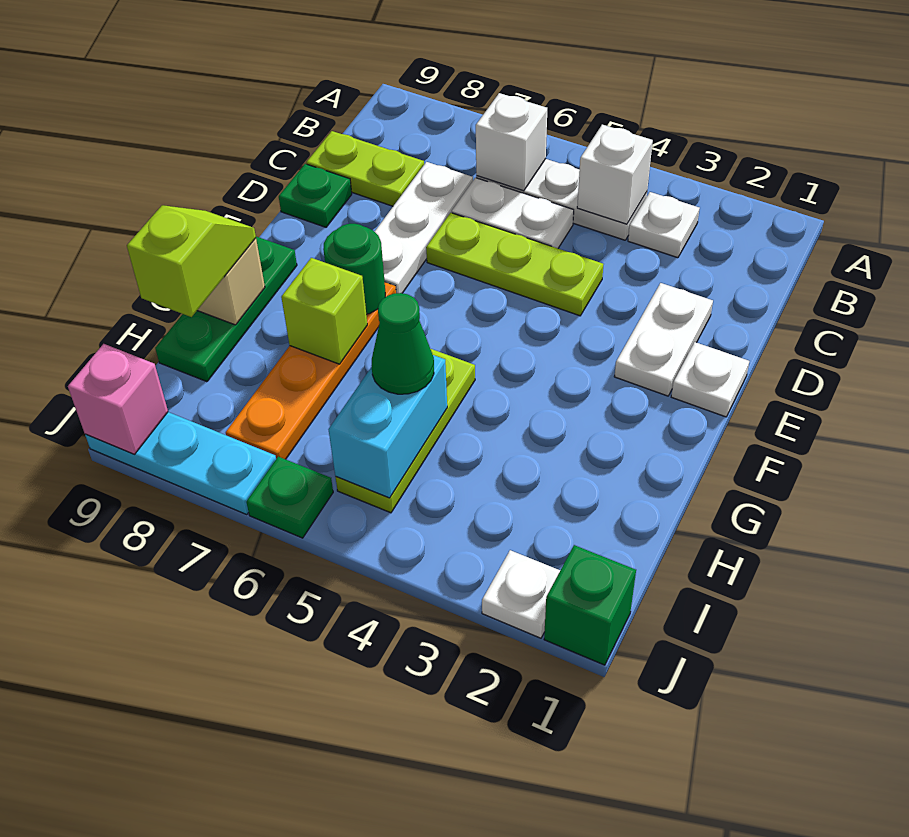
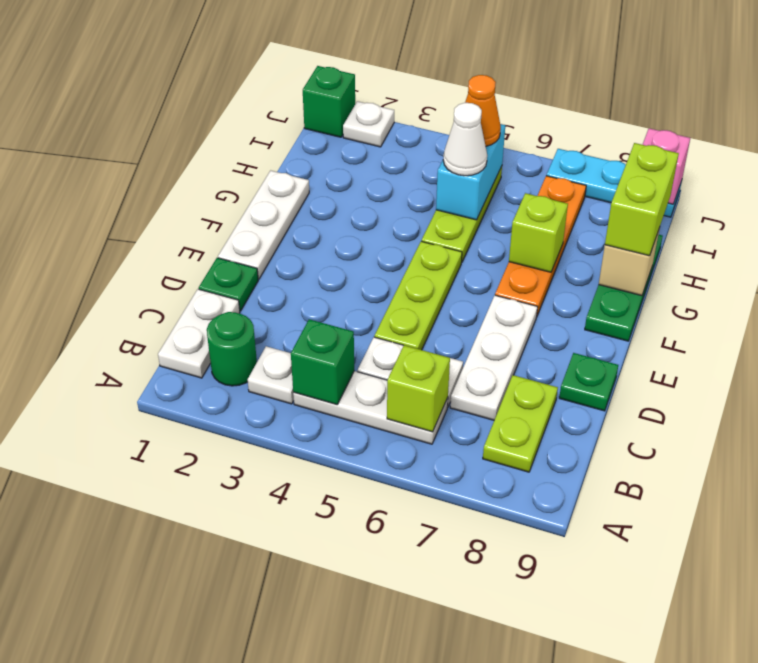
white 1x1 brick [577,125,653,224] -> green 1x1 brick [291,319,354,405]
white 1x1 brick [476,93,547,191] -> lime 1x1 brick [387,345,450,432]
lime 1x2 plate [306,131,424,206] -> lime 1x2 plate turned to [483,375,558,472]
white 1x2 plate [614,283,713,396] -> white 1x2 plate moved to [158,289,240,378]
lime 1x3 plate [426,213,604,316] -> lime 1x3 plate turned to [374,241,462,350]
white 1x1 plate [671,342,749,417] -> white 1x3 plate [218,171,309,279]
green 1x1 round brick [323,224,385,314] -> green 1x1 round brick moved to [207,312,257,386]
lime 1x2 slope [127,205,256,317] -> lime 1x2 brick [605,143,679,256]
green 1x1 cone [371,293,434,394] -> white 1x1 cone [443,103,487,176]
none -> orange 1x1 cone [465,75,501,146]
green 1x1 plate [246,457,333,538] -> green 1x1 plate moved to [199,258,258,311]

